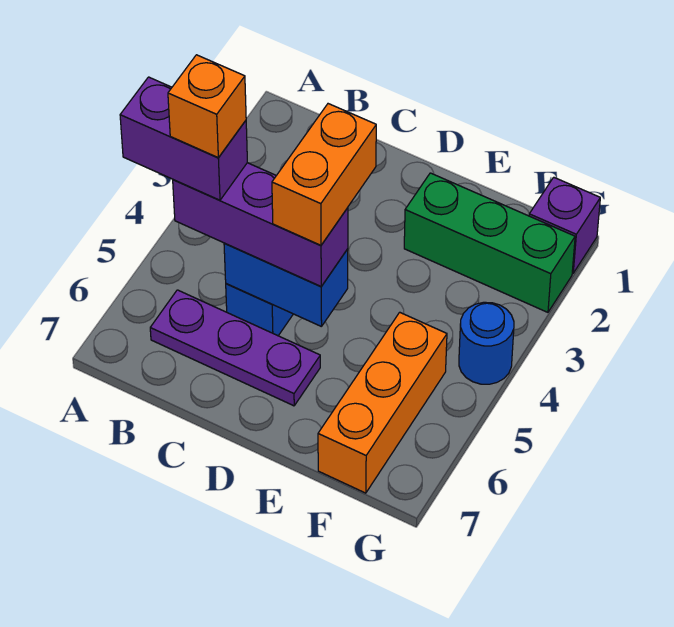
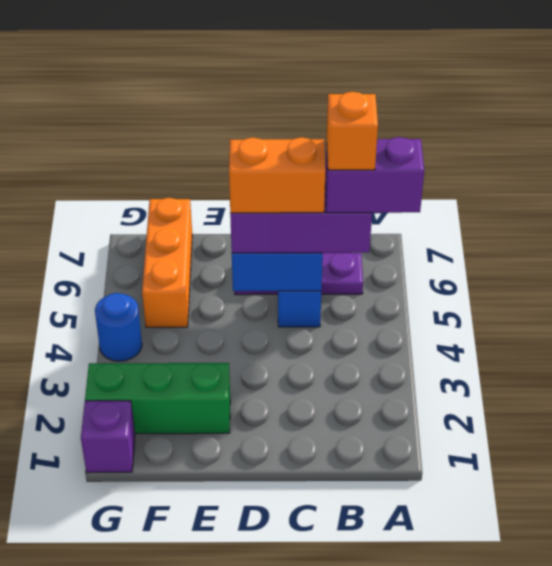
orange 1x2 brick [272,104,376,245] -> orange 1x2 brick turned to [229,137,326,213]

